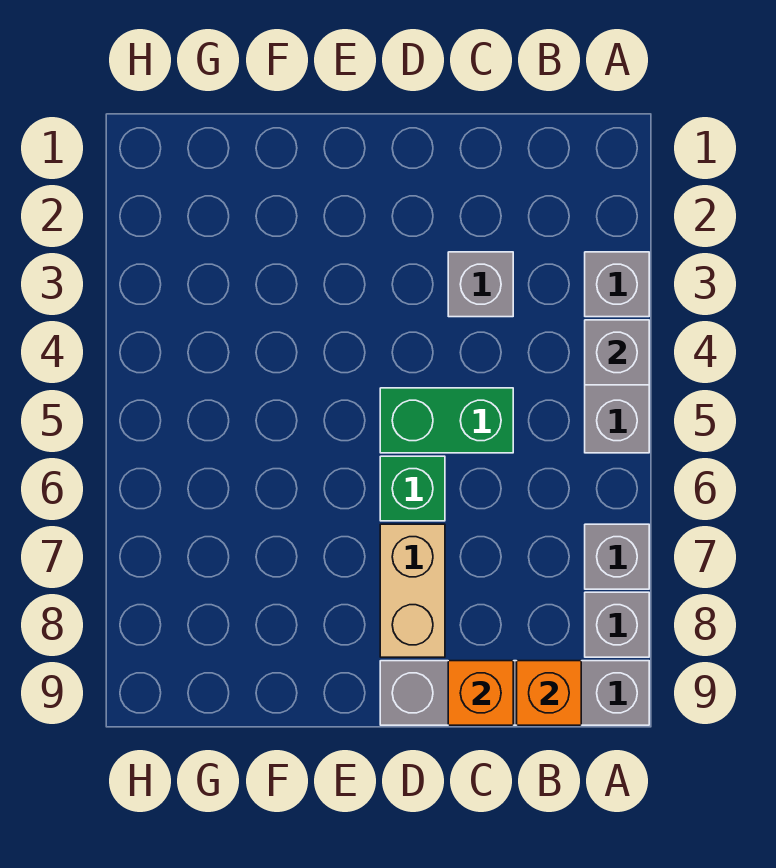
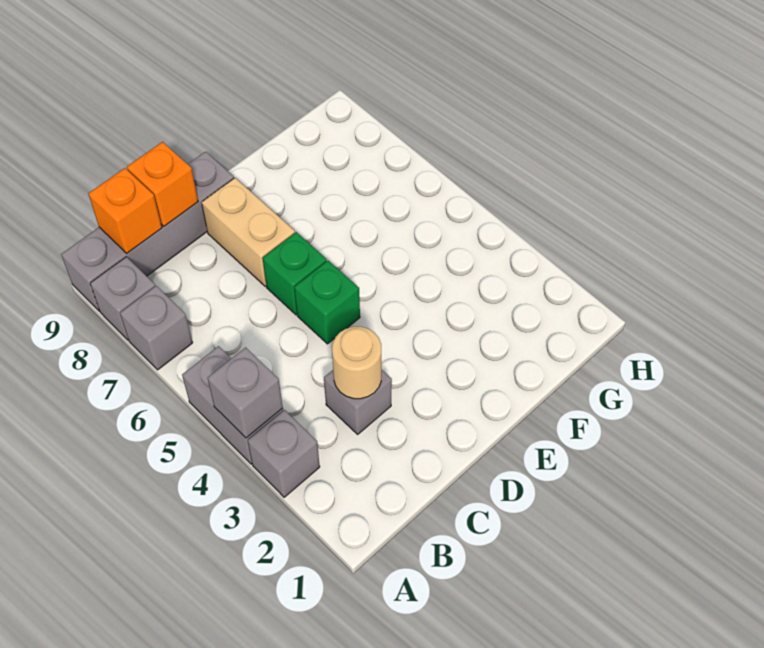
none -> tan 1x1 round brick [332,327,381,399]
green 1x2 brick [380,388,513,453] -> green 1x1 brick [294,261,360,344]

